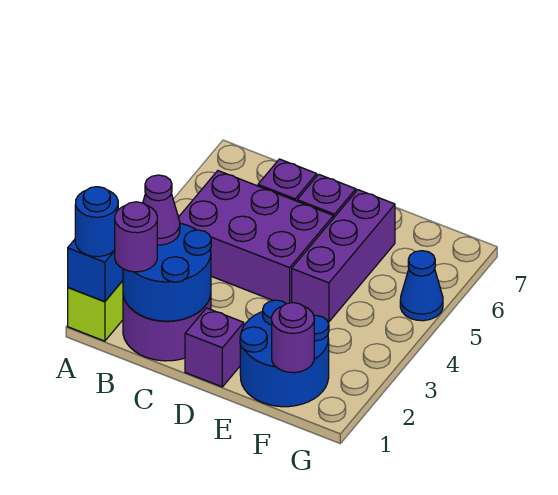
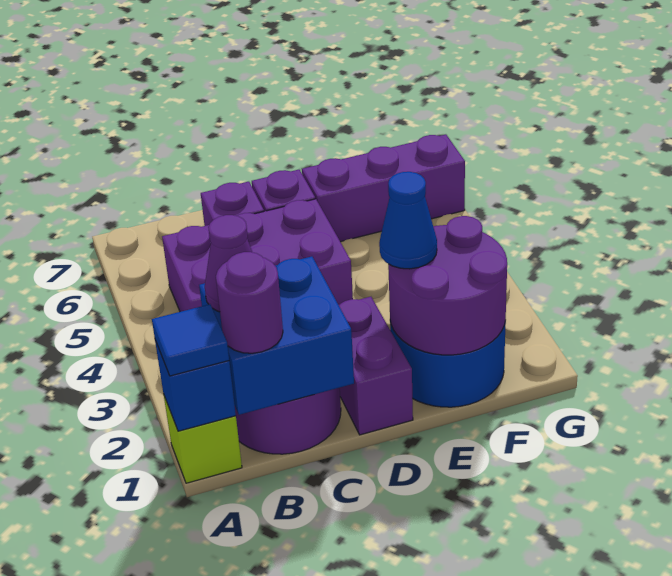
blue 1x1 round brick [75,187,118,257] -> blue 1x1 tile [152,304,229,376]
blue 2x2 round brick [123,223,211,321] -> blue 2x2 brick [199,256,354,415]
purple 1x1 brick [185,308,244,387] -> purple 1x2 brick [339,297,413,435]
purple 1x3 brick [292,190,395,322] -> purple 1x3 brick turned to [302,134,465,242]
purple 1x1 round brick [272,303,314,373] -> purple 2x2 round brick [388,216,507,355]
blue 1x1 cone [400,251,443,321] -> blue 1x1 cone moved to [379,172,437,269]

